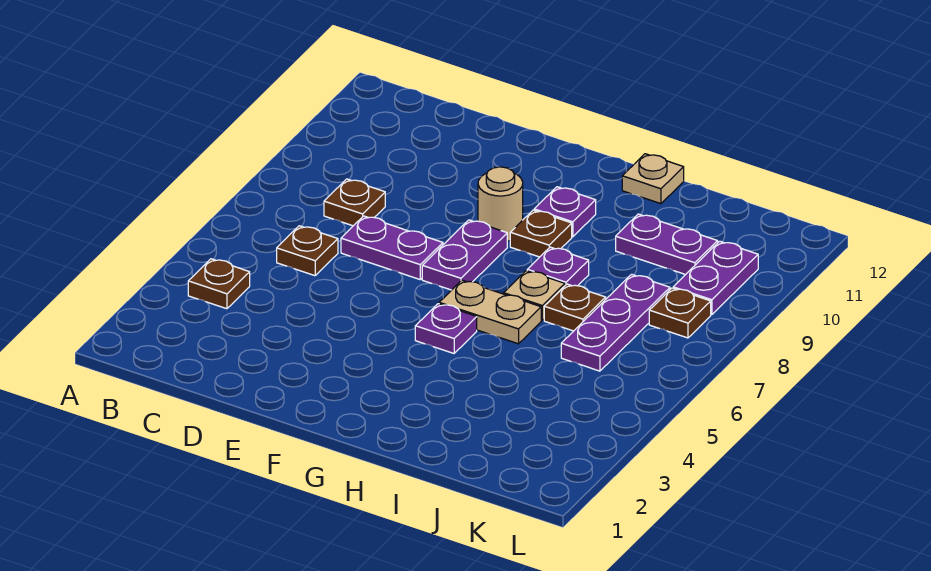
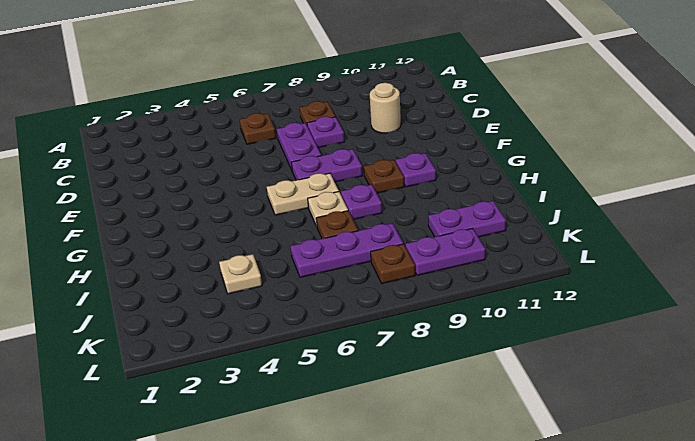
brown 1x1 plate [188,259,250,309] -> none
tan 1x1 round brick [478,167,523,241] -> tan 1x1 round brick moved to [370,83,401,133]
purple 1x1 plate [415,304,477,353] -> purple 1x1 plate moved to [307,117,345,148]
tan 1x2 plate [439,280,541,344] -> tan 1x2 plate turned to [267,173,339,215]
tan 1x1 plate [622,154,684,204] -> tan 1x1 plate moved to [219,254,262,294]
purple 1x2 plate [616,214,718,275] -> purple 1x2 plate turned to [428,201,506,237]

